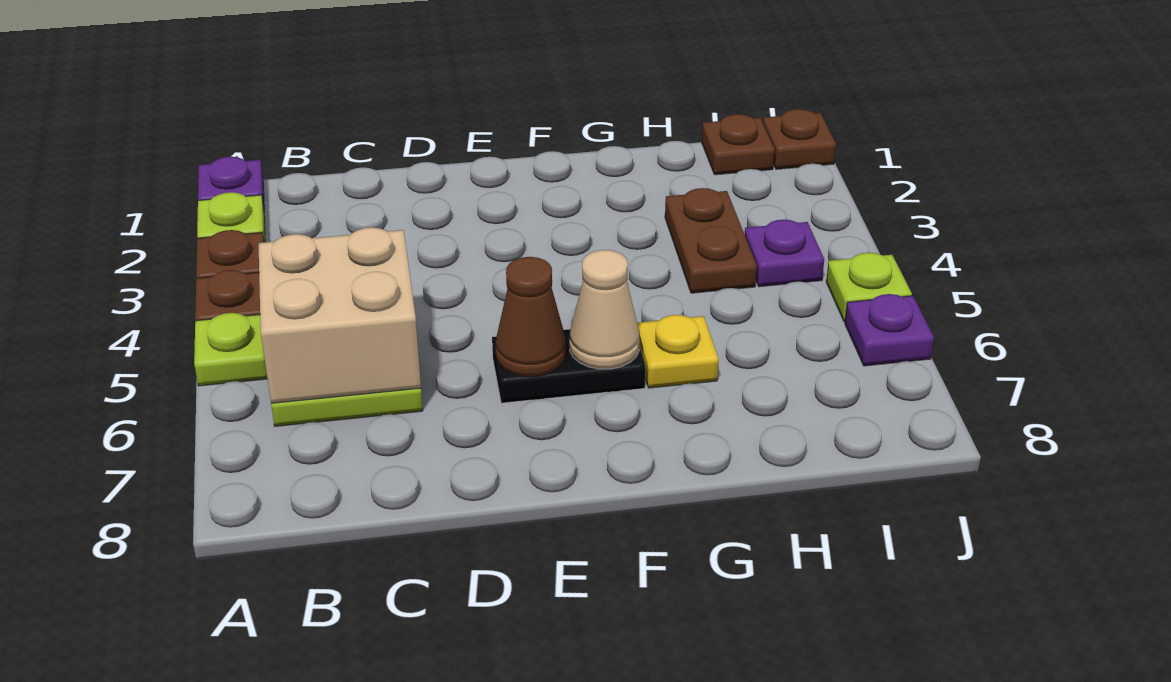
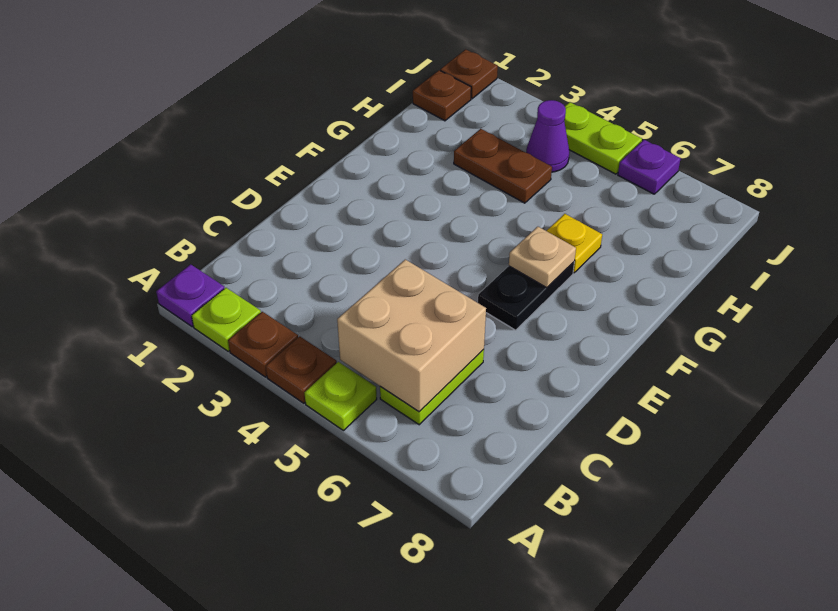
brown 1x1 cone [496,257,566,377] -> none
tan 1x1 cone [570,250,640,369] -> tan 1x1 plate [509,227,576,288]
purple 1x1 plate [745,220,824,287] -> purple 1x1 cone [526,100,569,172]
lime 1x1 plate [826,253,912,322] -> lime 1x2 plate [564,102,642,174]

